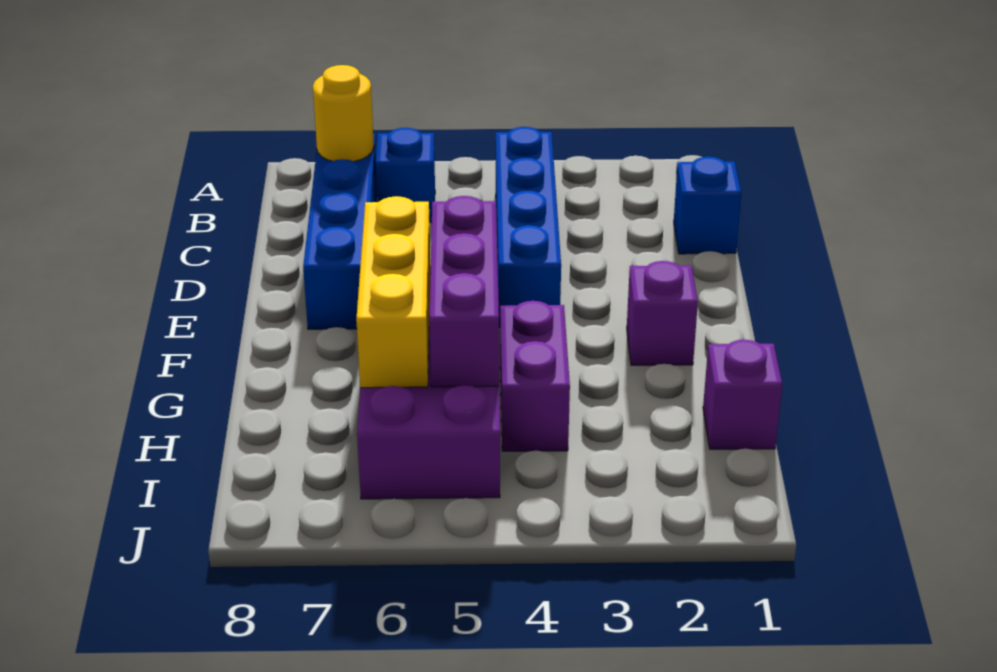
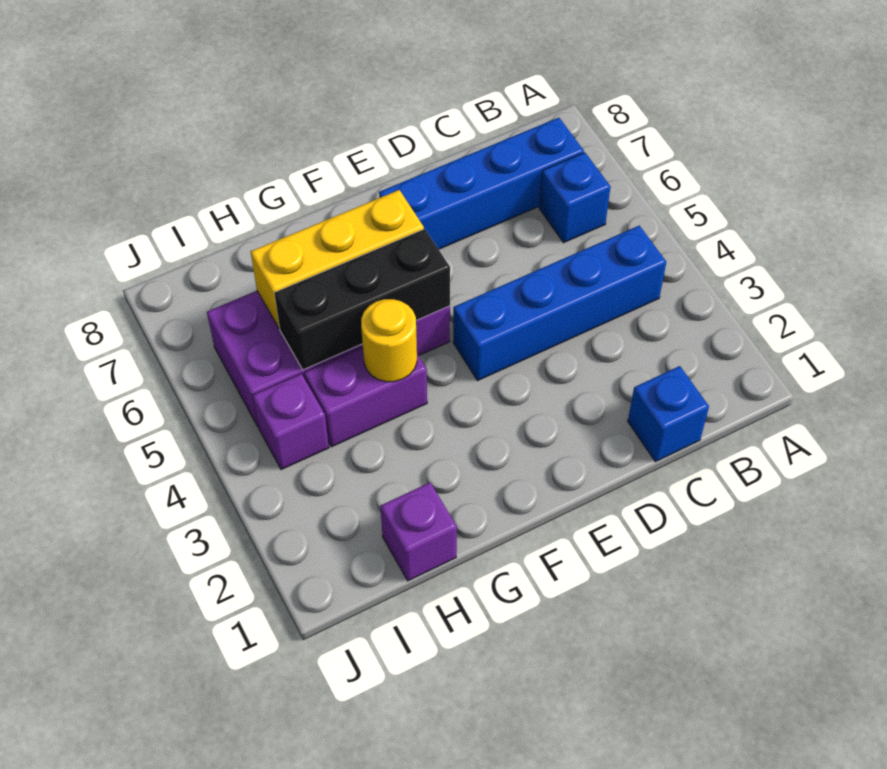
yellow 1x1 round brick [313,65,374,161] -> yellow 1x1 round brick moved to [361,299,417,382]
purple 1x1 brick [627,261,698,365] -> purple 1x1 brick moved to [253,374,329,470]
purple 1x3 brick [429,196,499,387] -> black 1x3 brick [274,229,450,370]

